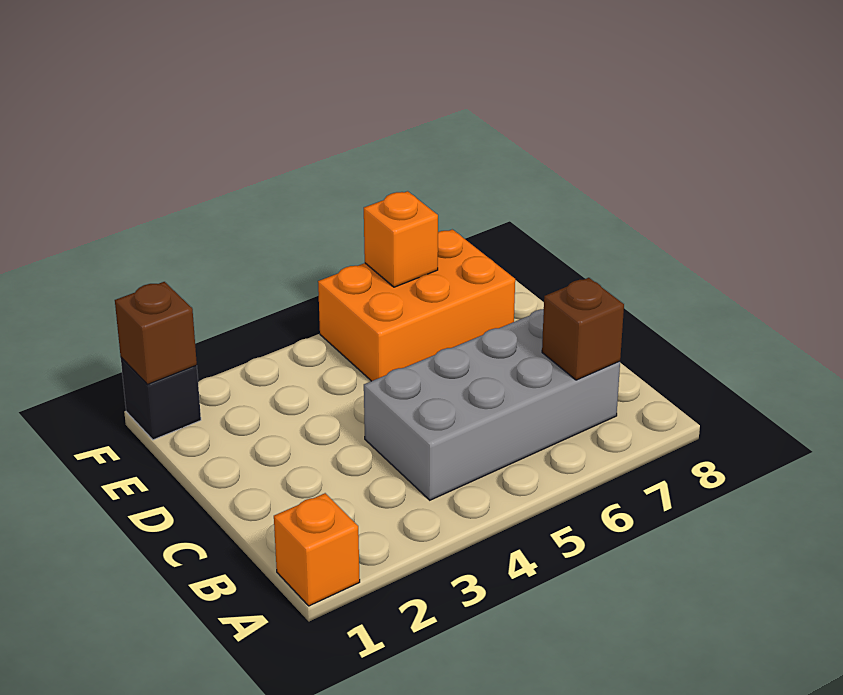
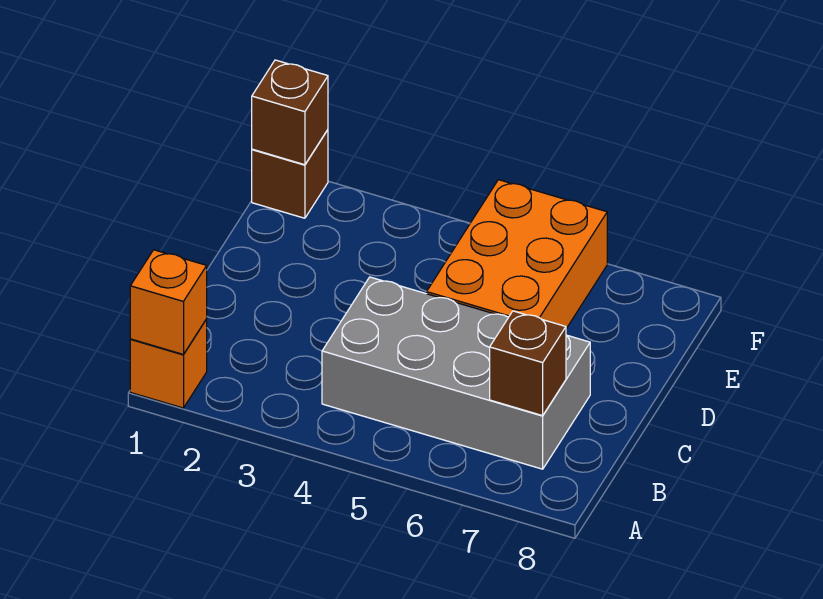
orange 2x3 brick [318,229,515,381] -> orange 2x3 brick turned to [427,180,607,329]
black 1x1 brick [121,358,201,440] -> brown 1x1 brick [252,130,328,218]
orange 1x1 brick [364,191,438,287] -> orange 1x1 brick moved to [130,250,207,354]

